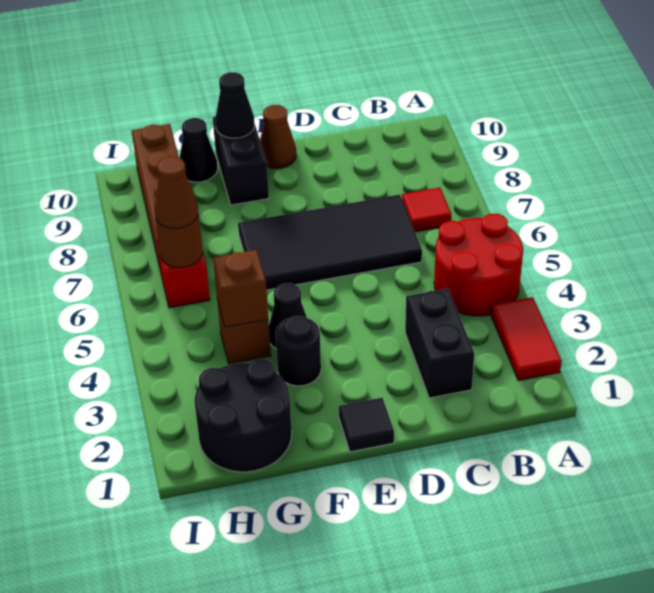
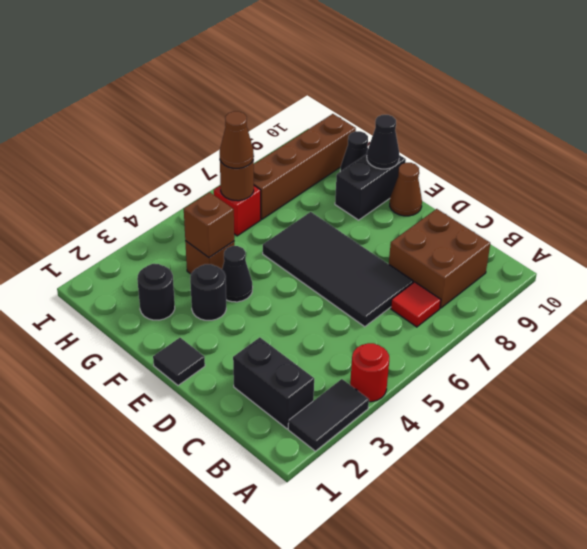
red 1x2 tile [491,297,562,381] -> black 1x2 tile [288,379,369,451]
red 2x2 round brick [434,214,523,316] -> red 1x1 round brick [350,343,389,402]
none -> brown 2x2 brick [389,209,490,308]
black 1x2 brick [405,288,474,398] -> black 1x2 brick turned to [233,337,314,429]
black 2x2 round brick [195,359,292,472] -> black 1x1 round brick [137,264,175,320]

